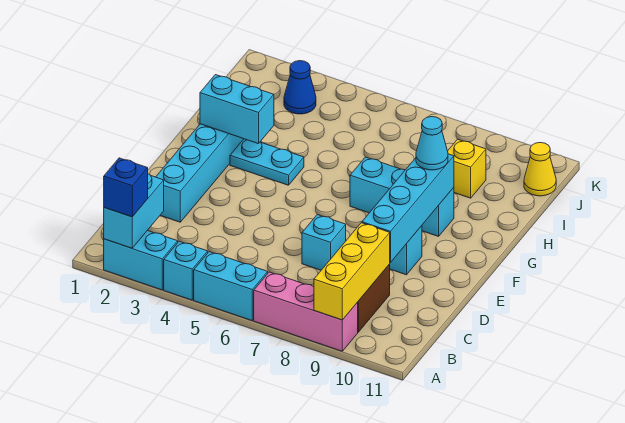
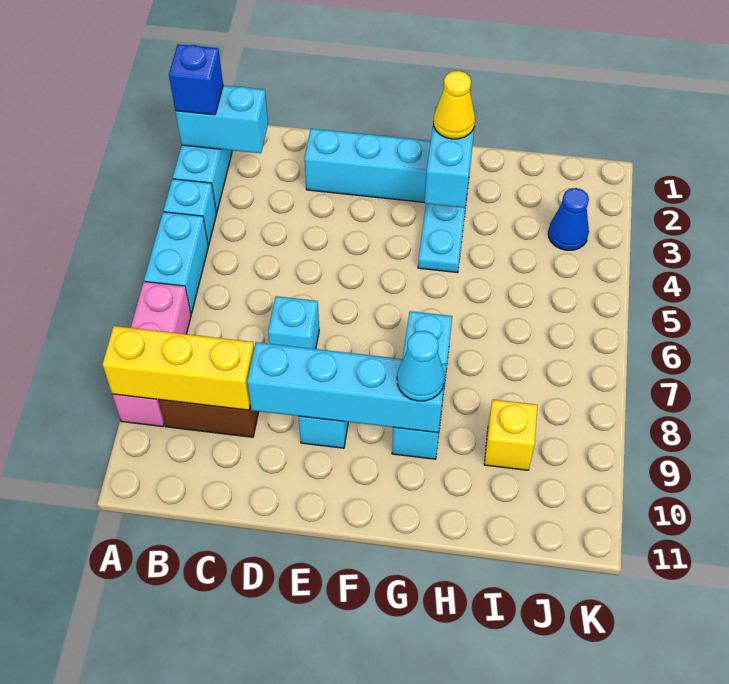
yellow 1x1 cone [524,143,556,196] -> yellow 1x1 cone moved to [433,71,475,139]

